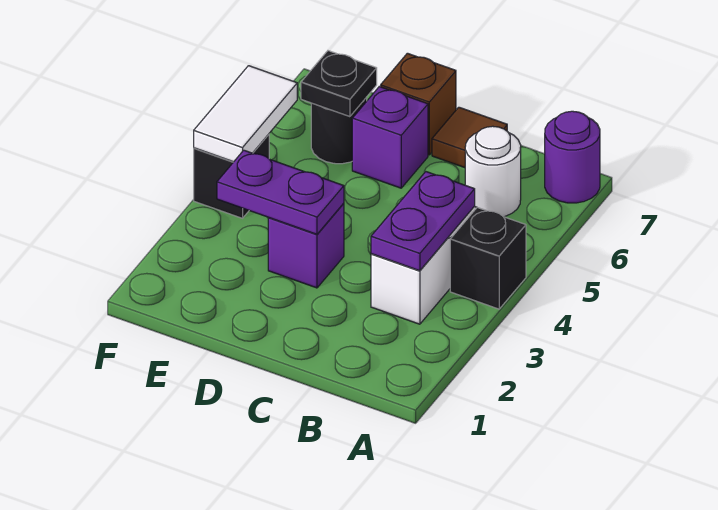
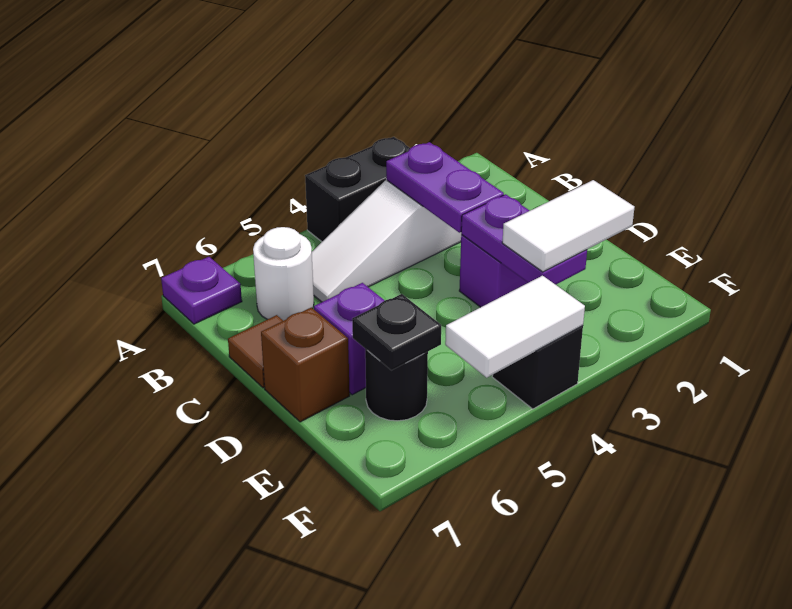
black 1x1 brick [450,208,526,309] -> black 1x2 brick [305,137,410,242]
purple 1x1 round brick [545,111,600,203] -> purple 1x1 plate [161,257,242,324]
purple 1x2 plate [371,172,475,271] -> purple 1x2 plate turned to [386,142,504,233]
none -> white 1x2 tile [502,180,634,272]

